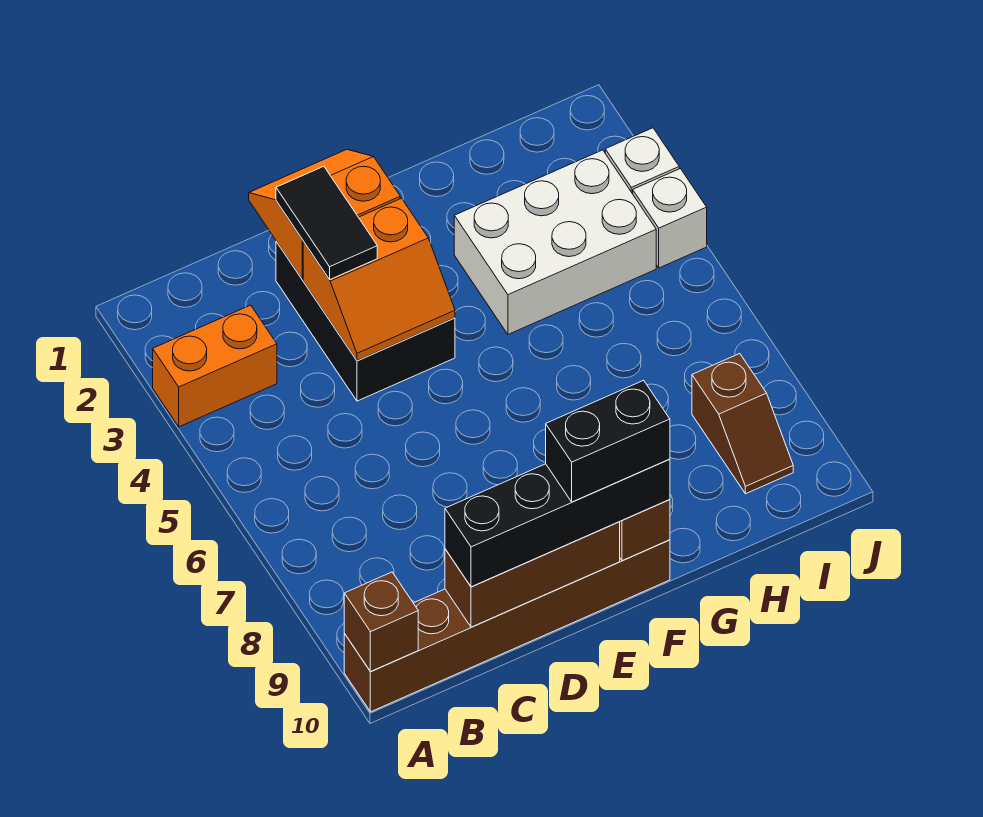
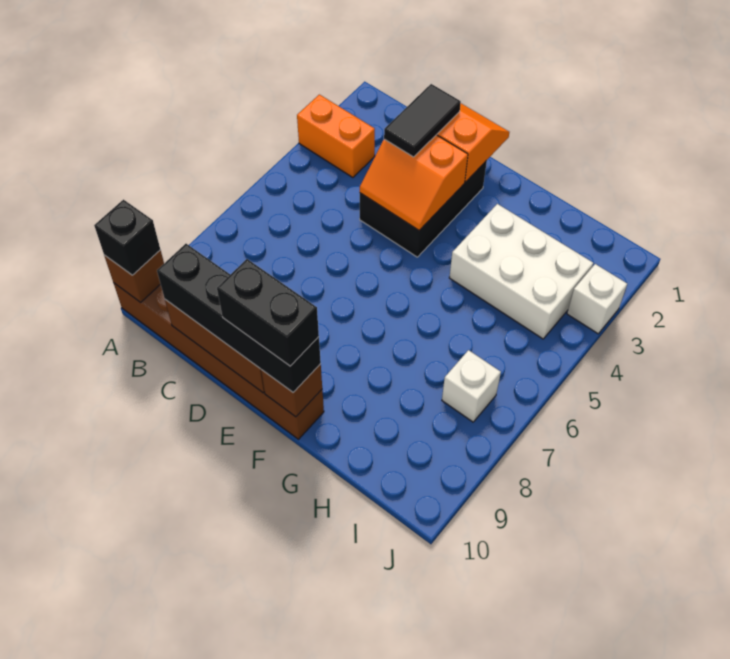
none -> black 1x1 brick [94,200,160,275]
brown 1x2 slope [692,354,793,494] -> none
white 1x1 brick [633,169,707,268] -> white 1x1 brick moved to [442,350,501,422]

